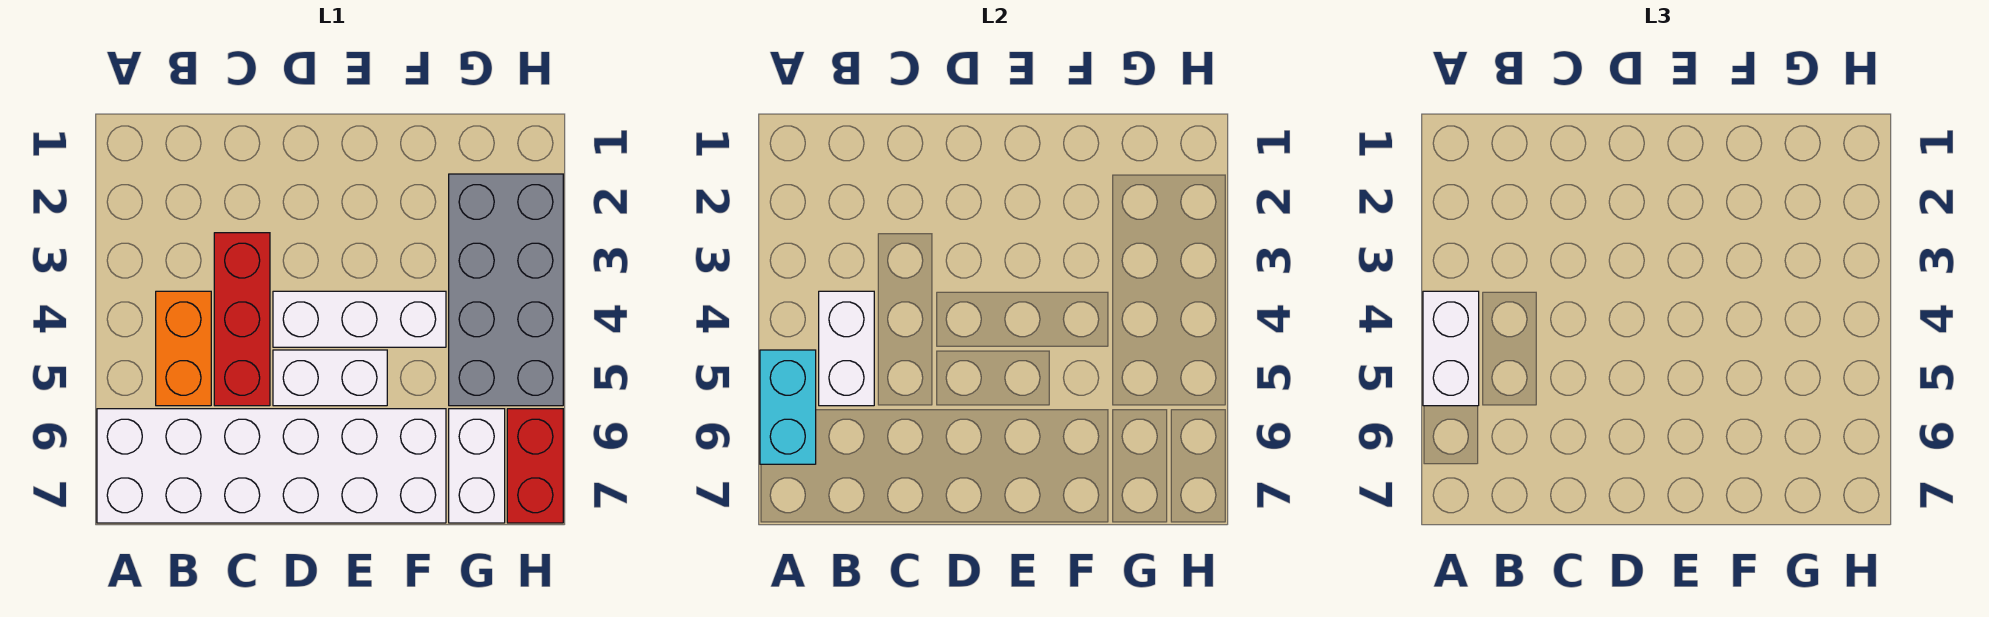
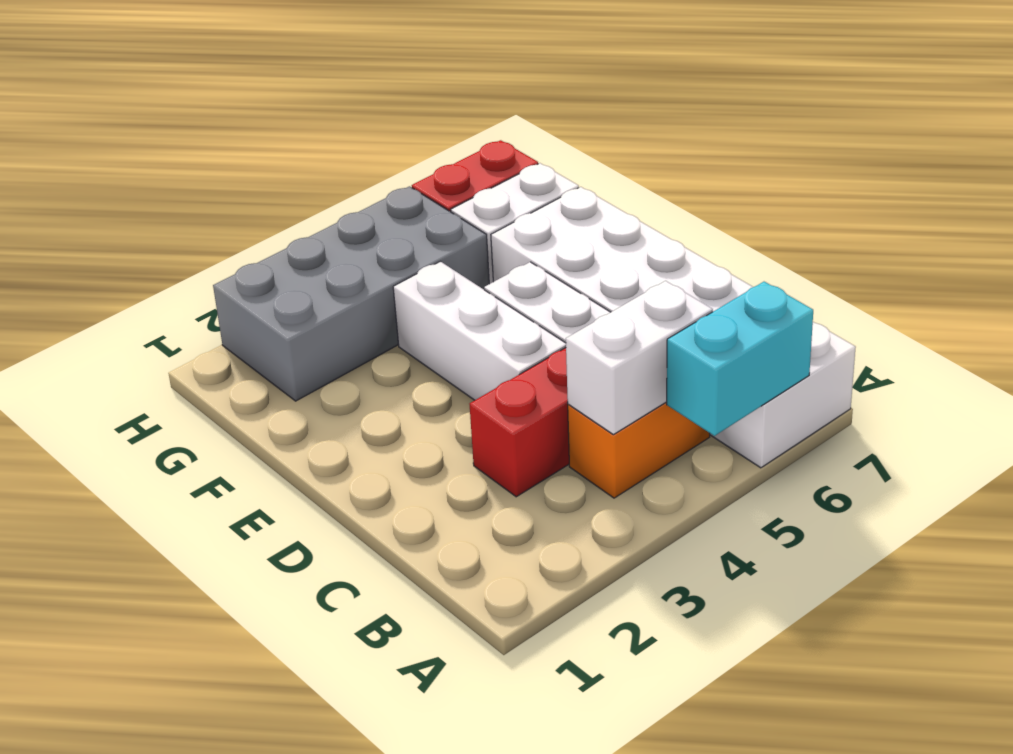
white 1x2 brick [1423,291,1479,406] -> none

